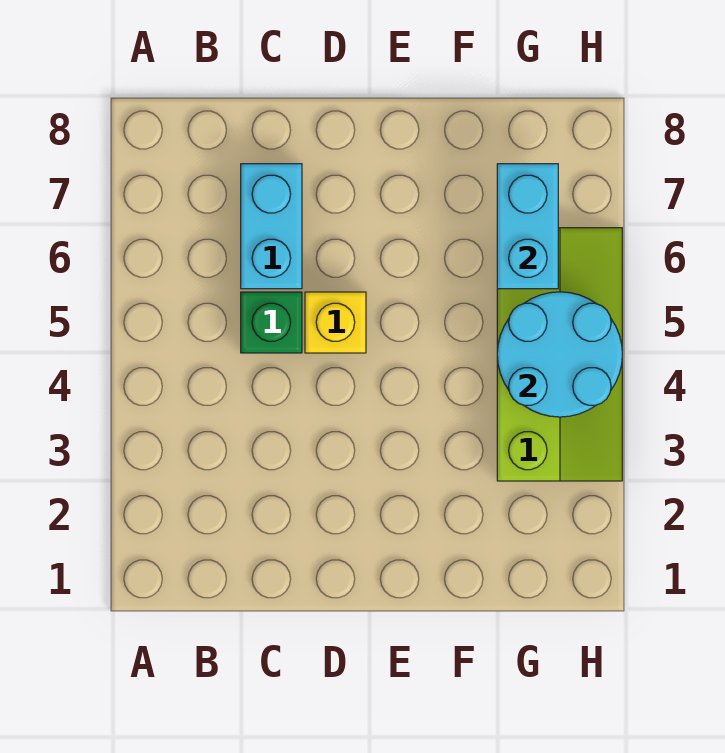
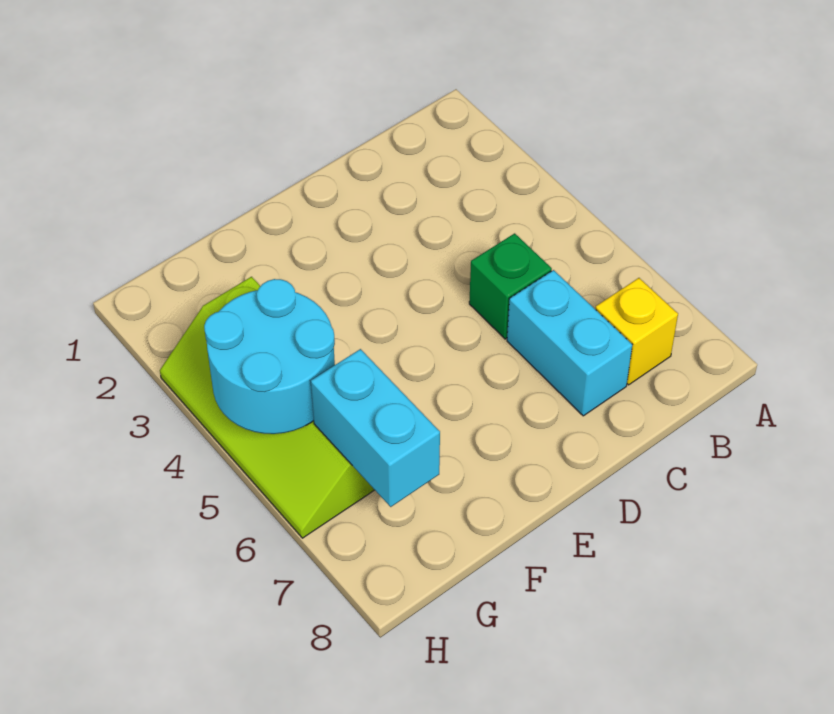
yellow 1x1 brick [305,292,366,353] -> yellow 1x1 brick moved to [595,278,678,385]

